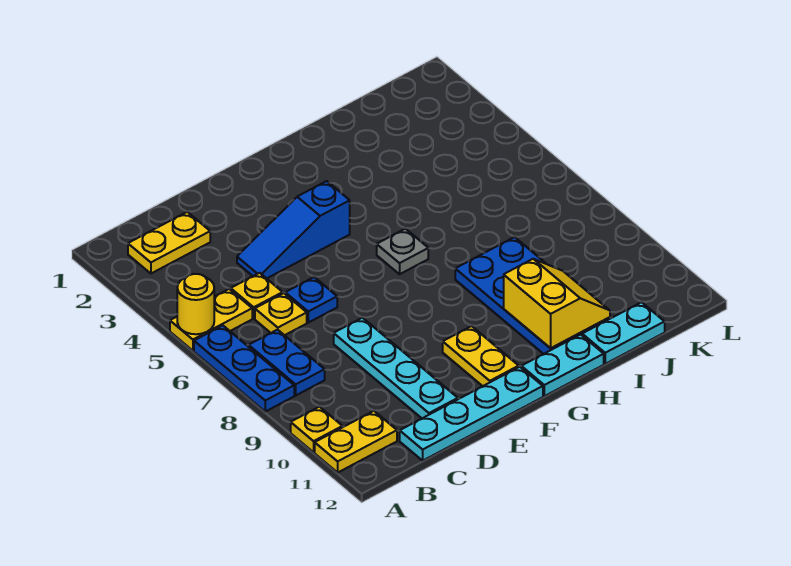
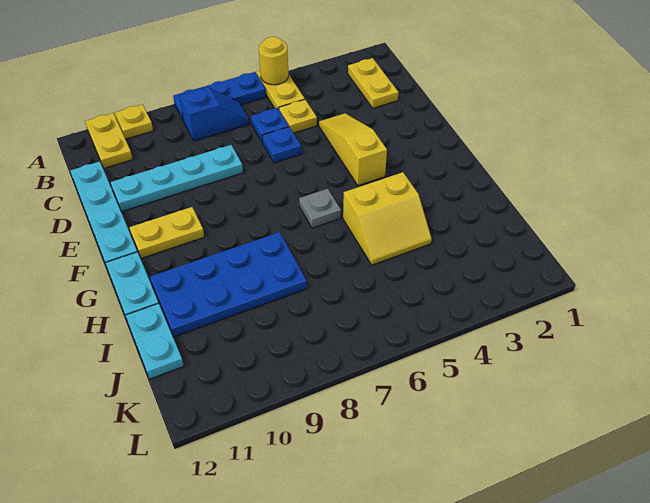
blue 1x2 plate [249,330,325,395] -> blue 1x2 slope [180,87,249,141]
yellow 1x1 plate [255,293,307,335] -> blue 1x1 plate [251,108,289,143]
blue 1x3 slope [237,181,350,278] -> yellow 1x3 slope [319,113,387,186]
yellow 2x2 slope [504,259,610,348] -> yellow 2x2 slope moved to [343,172,432,265]

